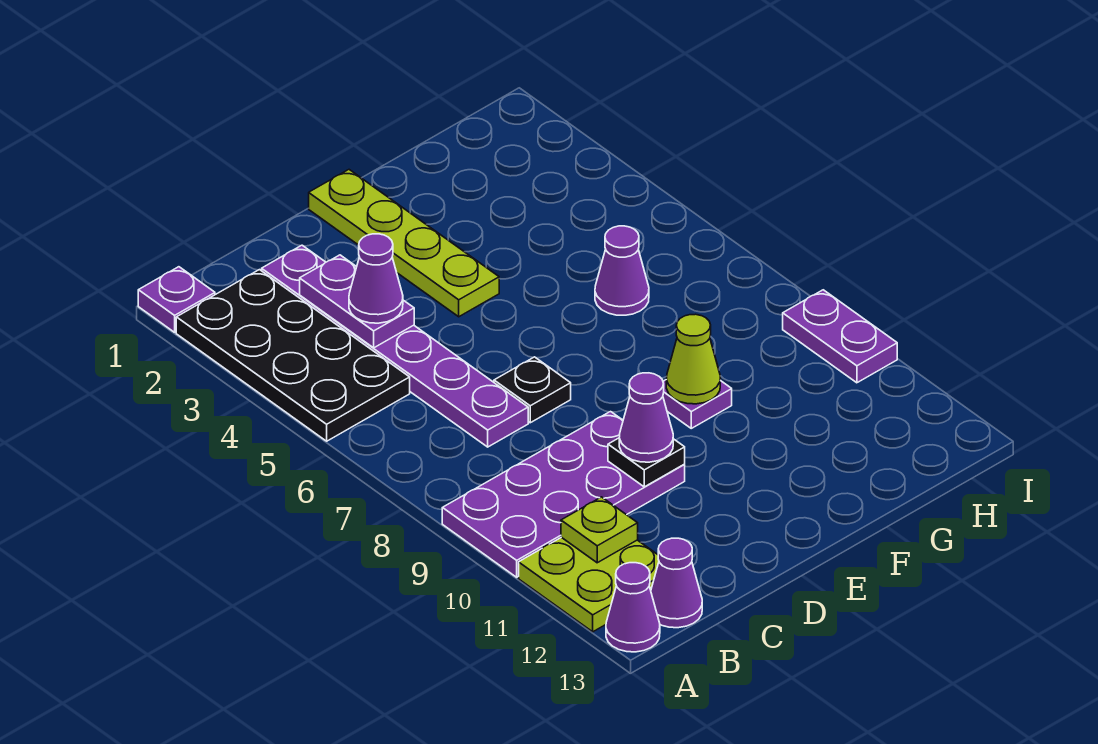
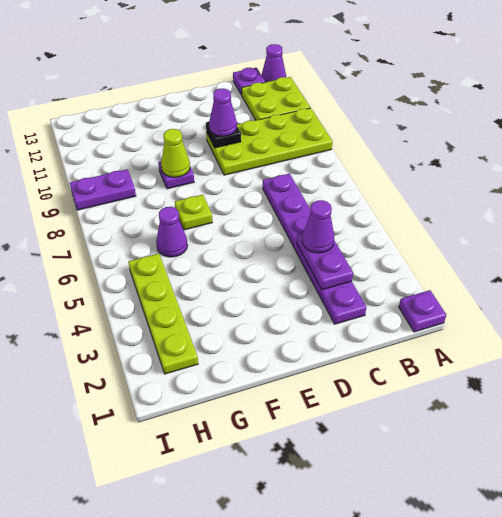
black 2x4 plate [176,270,410,441] -> none
purple 2x4 plate [442,412,685,577] -> lime 2x4 plate [206,108,333,175]
lime 1x1 plate [561,497,638,563] -> lime 1x1 plate moved to [175,195,212,230]
purple 1x1 cone [651,538,702,628] -> purple 1x1 plate [233,68,265,95]
black 1x1 plate [494,357,571,423] -> none
lime 1x4 plate [309,170,499,317] -> lime 1x4 plate moved to [128,254,198,374]
purple 1x2 plate [783,290,897,383] -> purple 1x2 plate turned to [70,169,136,210]

